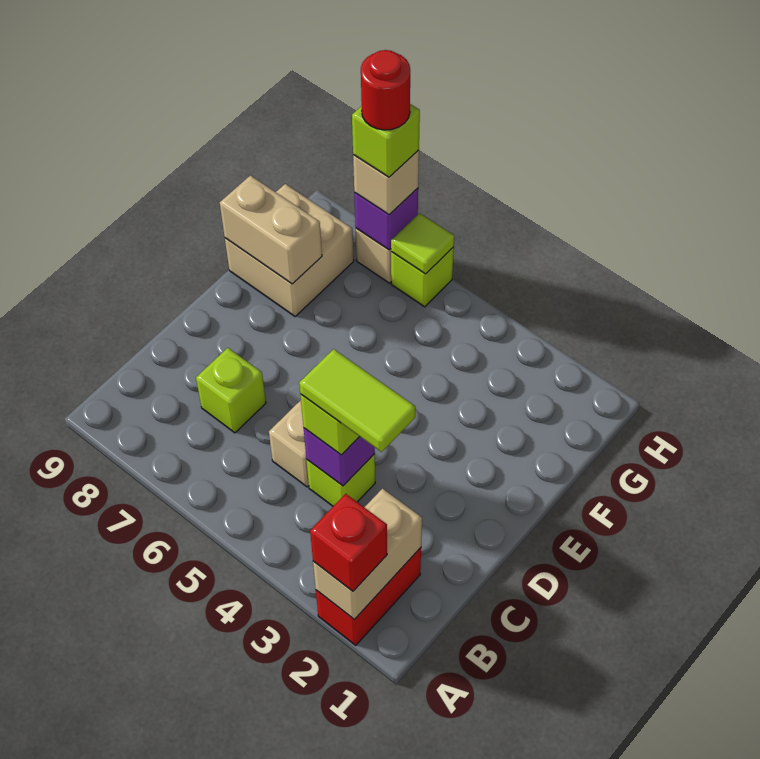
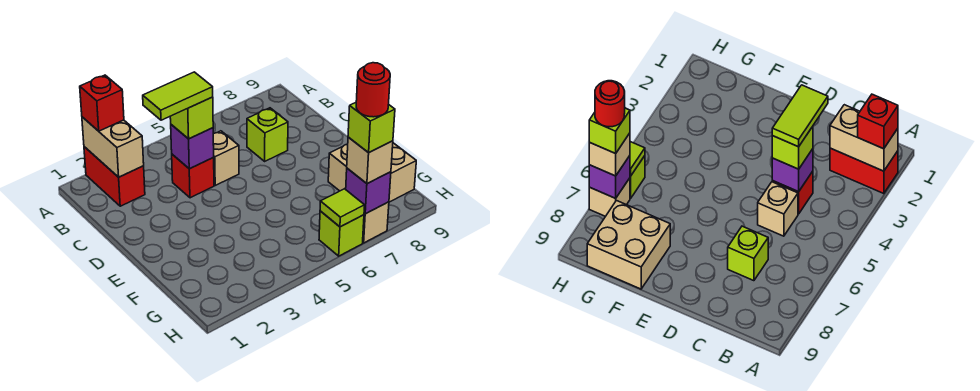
lime 1x1 brick [307,454,375,506] -> red 1x1 brick [172,154,214,198]
tan 1x2 brick [220,175,322,284] -> none

